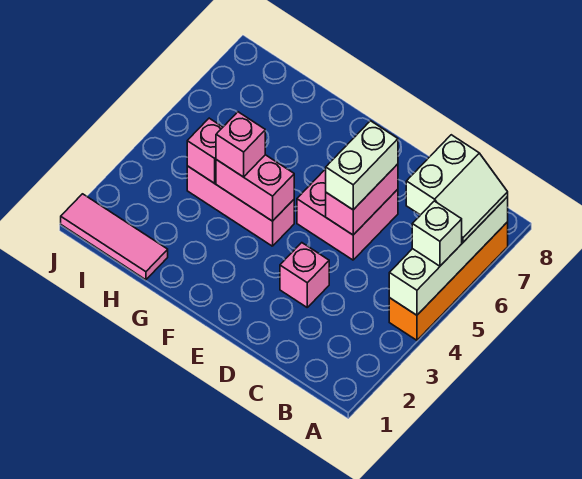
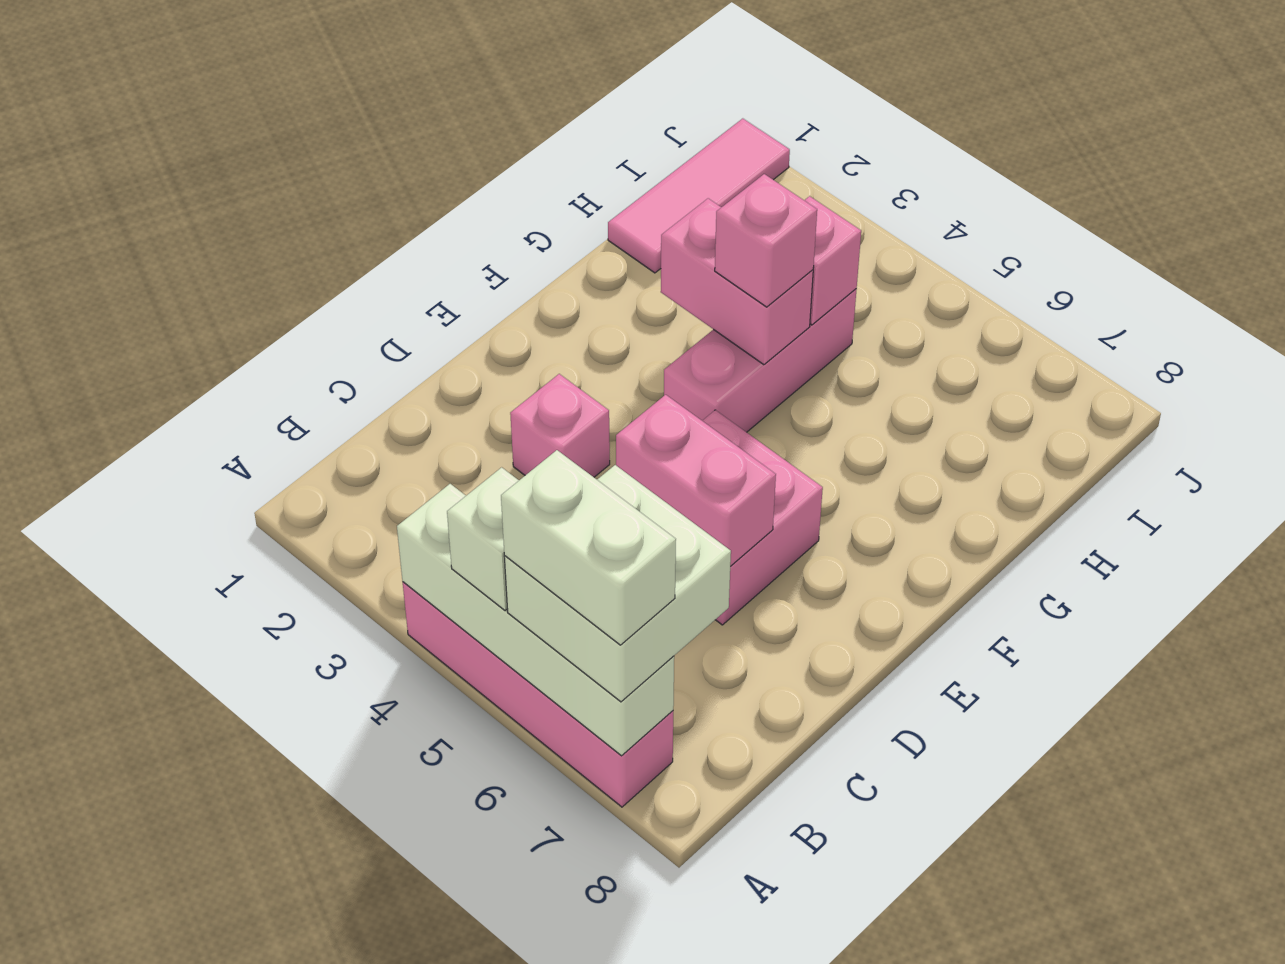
orange 1x4 brick [389,222,508,340] -> pink 1x4 brick [403,582,673,807]
white 2x2 slope [406,135,508,242] -> white 2x2 brick [504,465,731,702]
white 1x2 brick [326,121,398,210] -> white 1x2 brick moved to [501,450,676,645]
pink 1x2 brick [216,155,294,221] -> pink 1x2 brick turned to [661,198,813,365]

